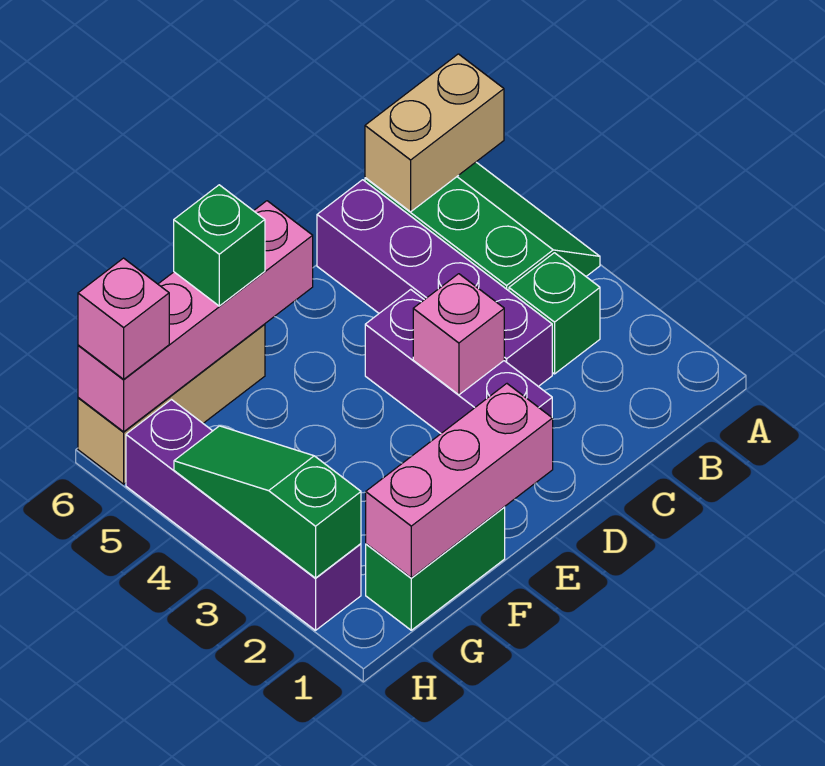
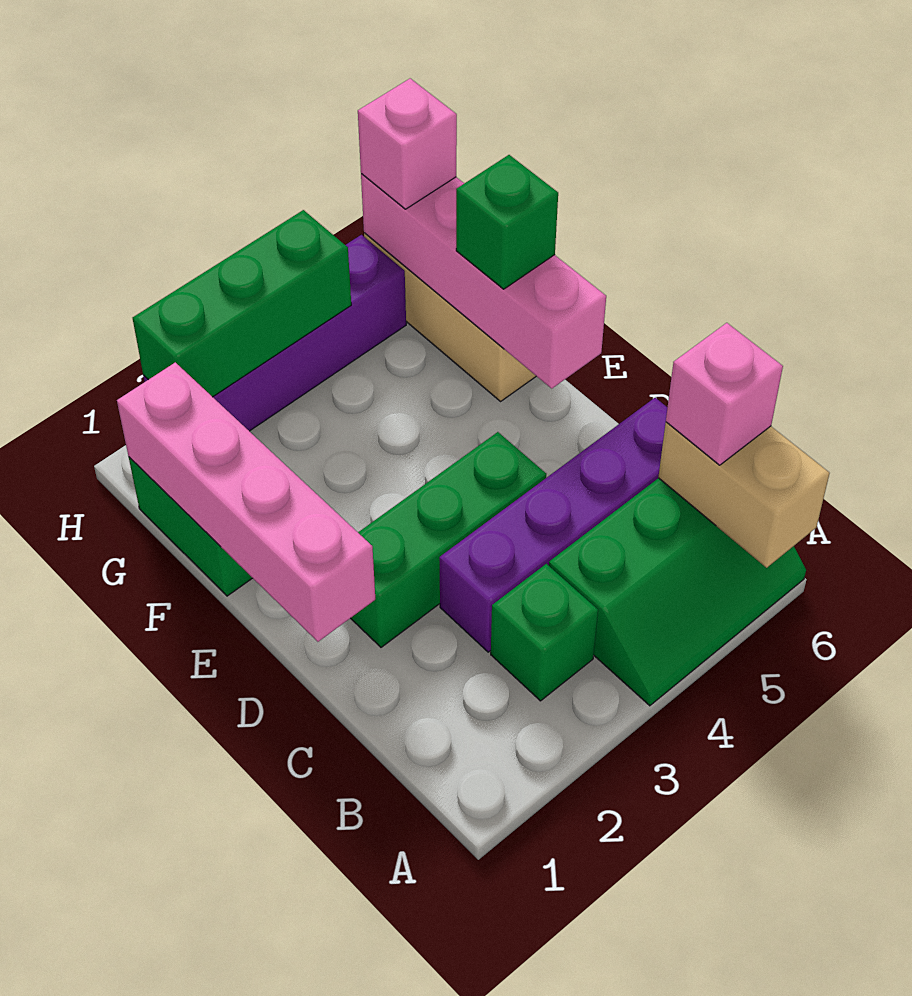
purple 1x3 brick [365,290,552,433] -> green 1x3 brick [351,432,546,647]
pink 1x1 brick [413,274,504,395] -> pink 1x1 brick moved to [666,323,783,465]
pink 1x3 brick [366,384,553,578] -> pink 1x4 brick [117,362,375,642]
green 1x3 slope [174,426,361,578] -> green 1x3 brick [133,210,351,397]

